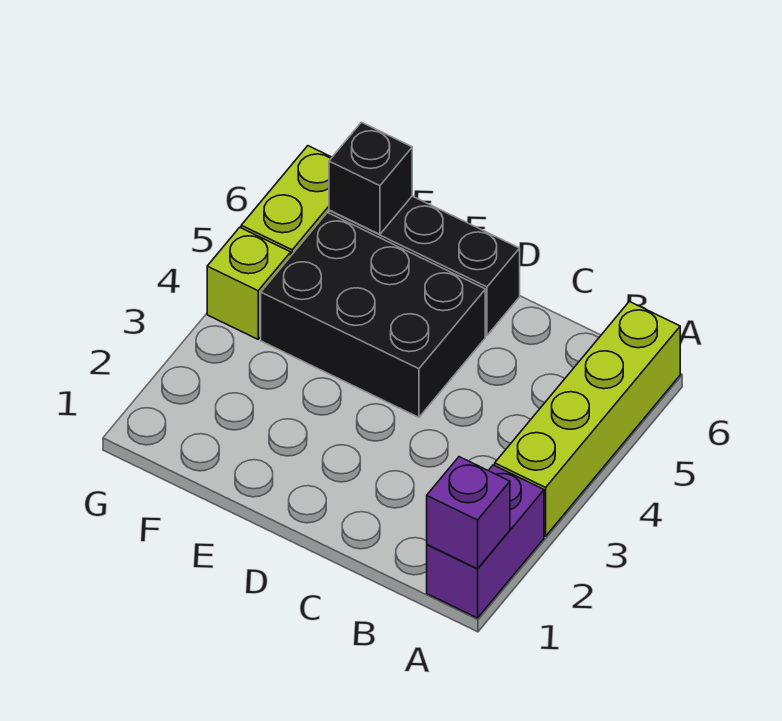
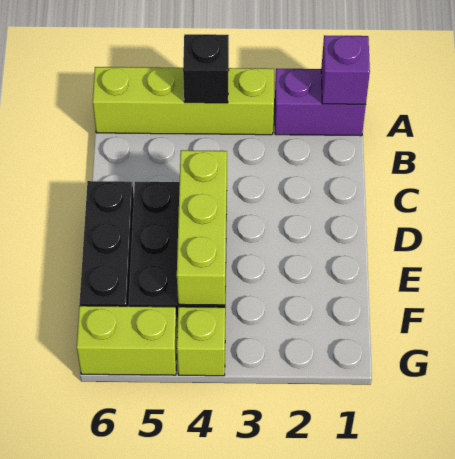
none -> lime 1x3 brick [177,150,227,305]
black 1x1 brick [329,122,412,234] -> black 1x1 brick moved to [183,34,229,103]

